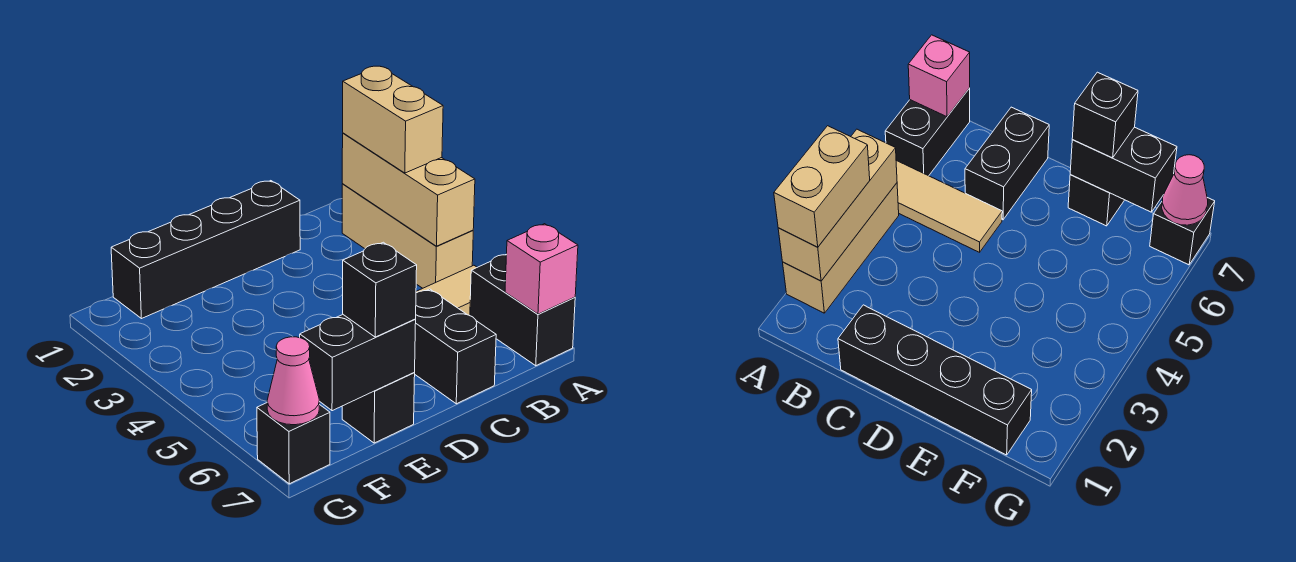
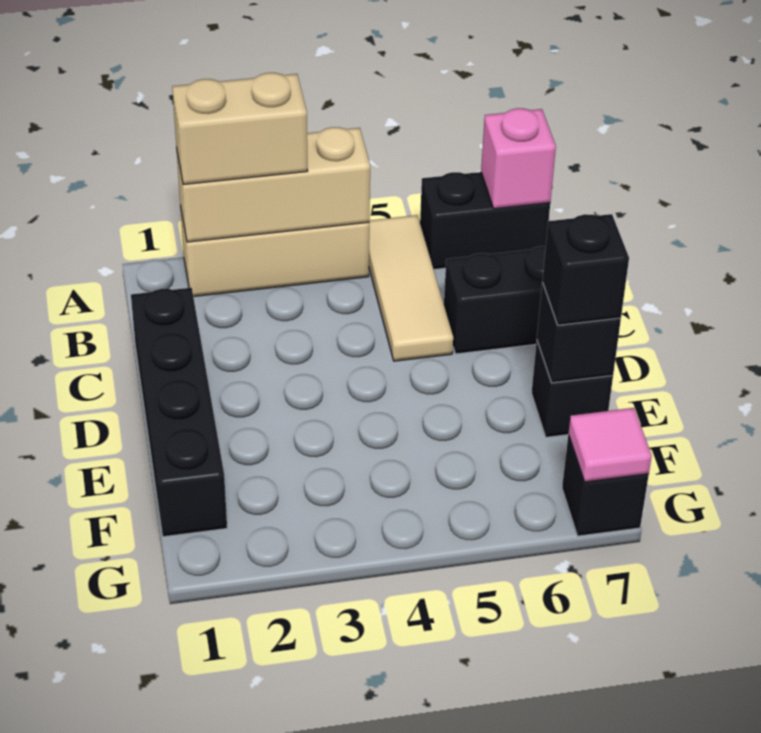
black 1x2 brick [300,315,416,411] -> black 1x1 brick [537,283,621,383]
pink 1x1 cone [267,337,319,425] -> pink 1x1 tile [568,408,652,482]

